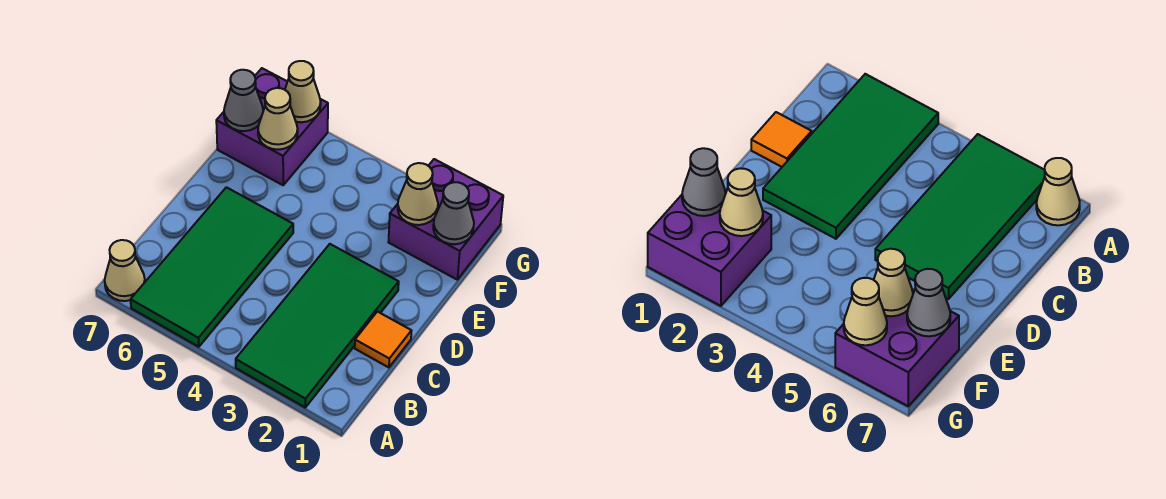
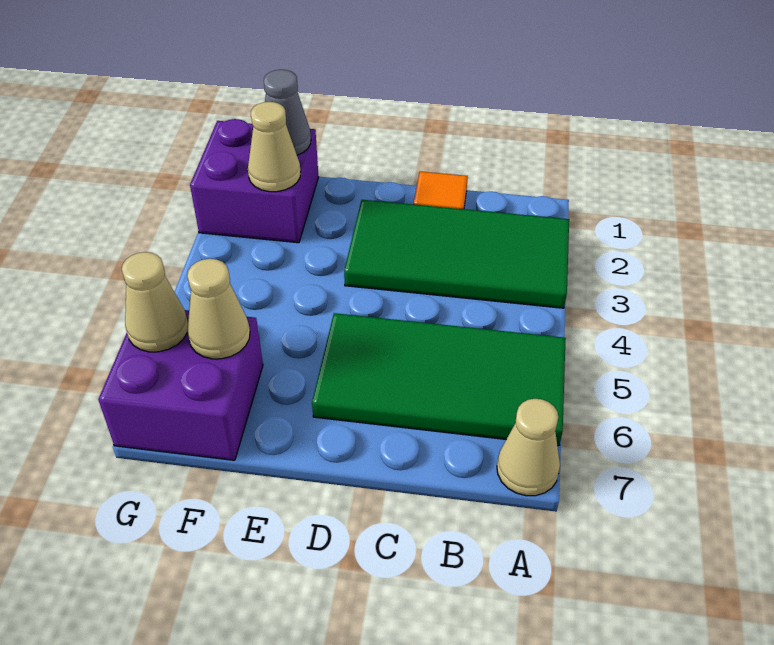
grey 1x1 cone [224,70,263,131] -> none

